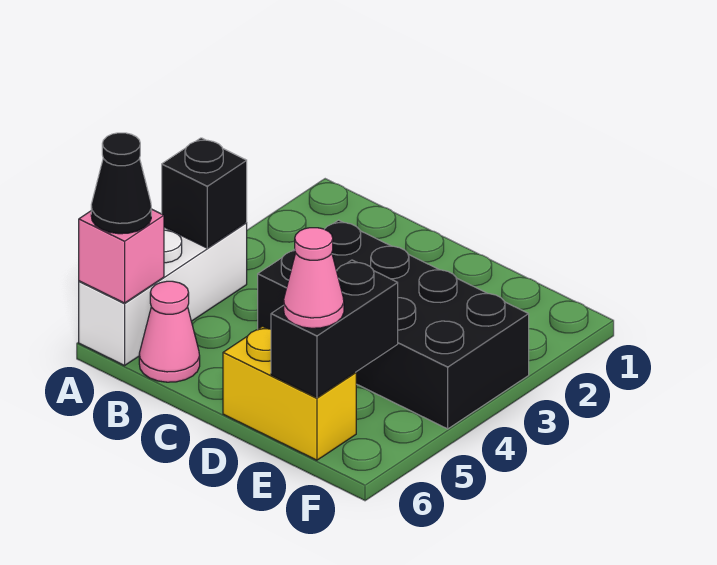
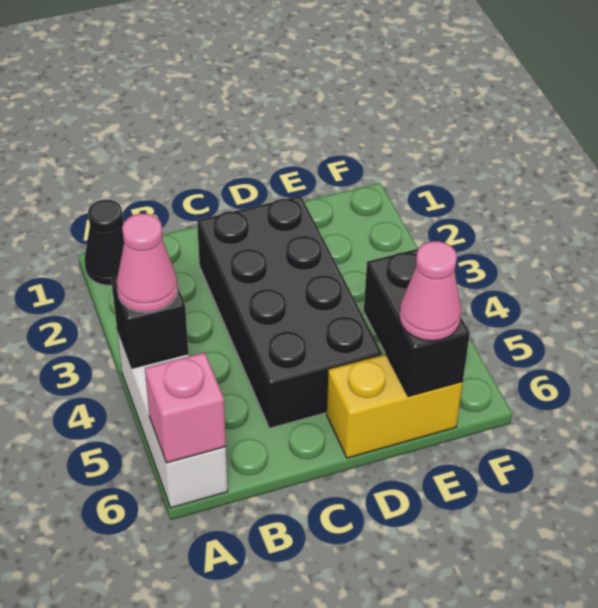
black 1x1 cone [91,133,151,234] -> black 1x1 cone moved to [84,200,124,285]
pink 1x1 cone [139,281,200,382] -> pink 1x1 cone moved to [117,214,178,313]
black 2x4 brick [258,220,529,429] -> black 2x4 brick turned to [197,196,382,428]

